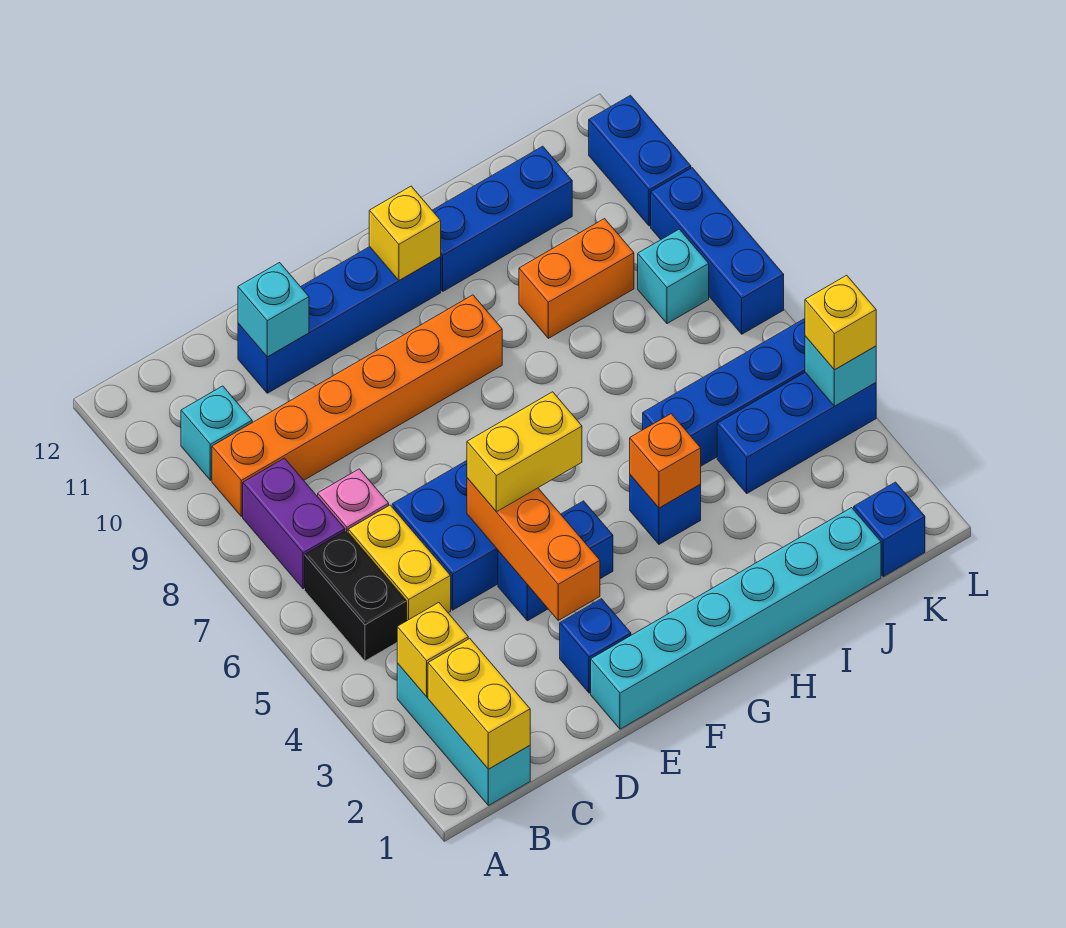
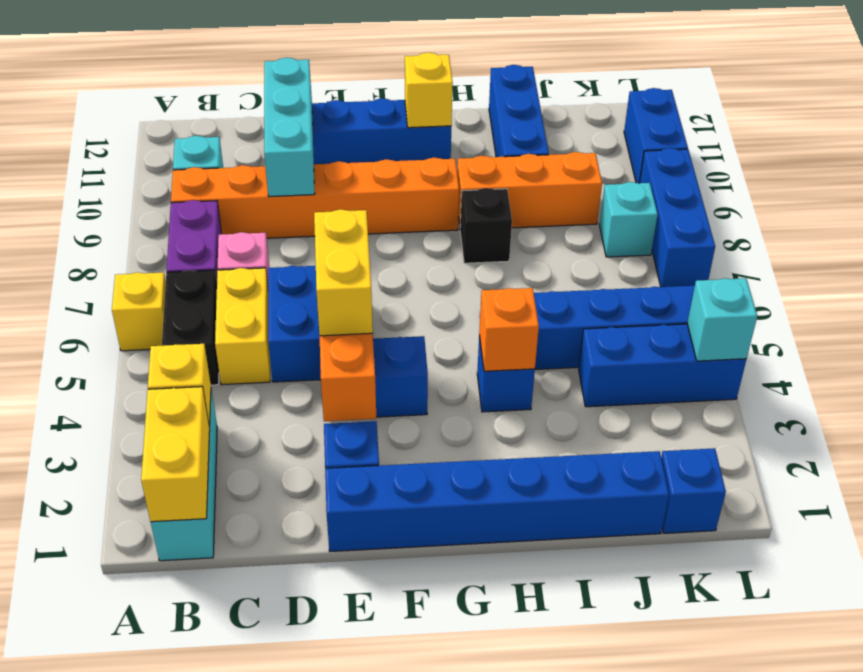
cyan 1x1 brick [238,263,309,357] -> cyan 1x3 brick [264,58,315,197]
cyan 1x6 brick [591,508,881,729] -> blue 1x6 brick [325,451,669,551]
yellow 1x2 brick [467,392,582,512] -> yellow 1x2 brick turned to [314,209,373,336]
none -> black 1x1 brick [460,188,512,263]
blue 1x3 brick [432,146,572,291] -> blue 1x3 brick turned to [489,65,549,157]
orange 1x2 brick [519,219,634,338] -> orange 1x3 brick [457,152,602,228]
yellow 1x1 brick [805,275,876,370] -> yellow 1x1 brick moved to [112,272,166,351]

